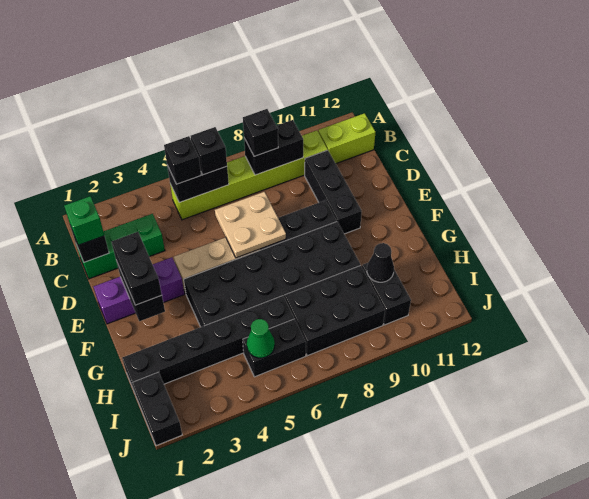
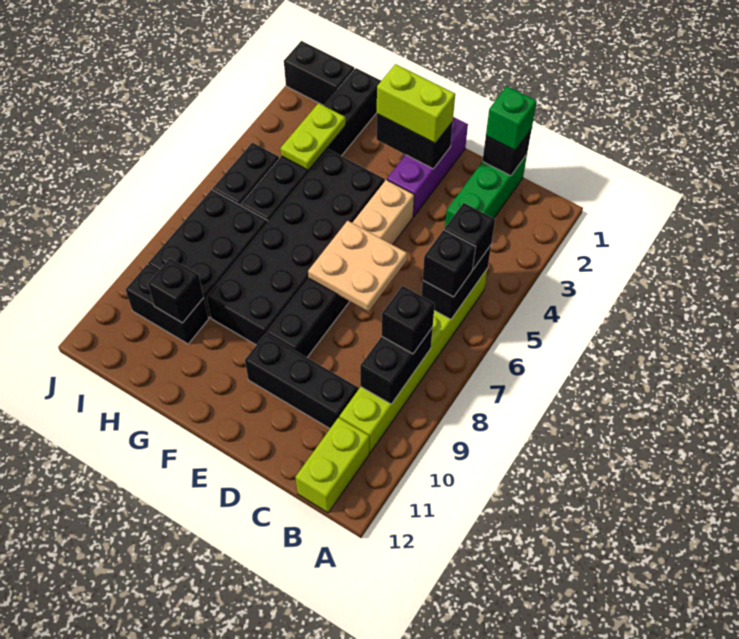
black 1x2 brick [111,232,162,305] -> lime 1x2 brick [377,64,455,143]
none -> lime 1x2 plate [280,103,346,170]
black 1x1 cone [367,243,394,282] -> black 1x1 brick [148,258,204,323]
green 1x1 cone [247,319,275,358] -> none

